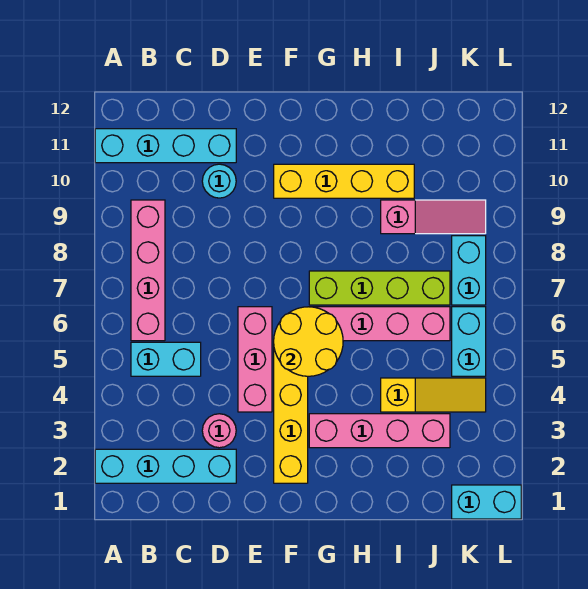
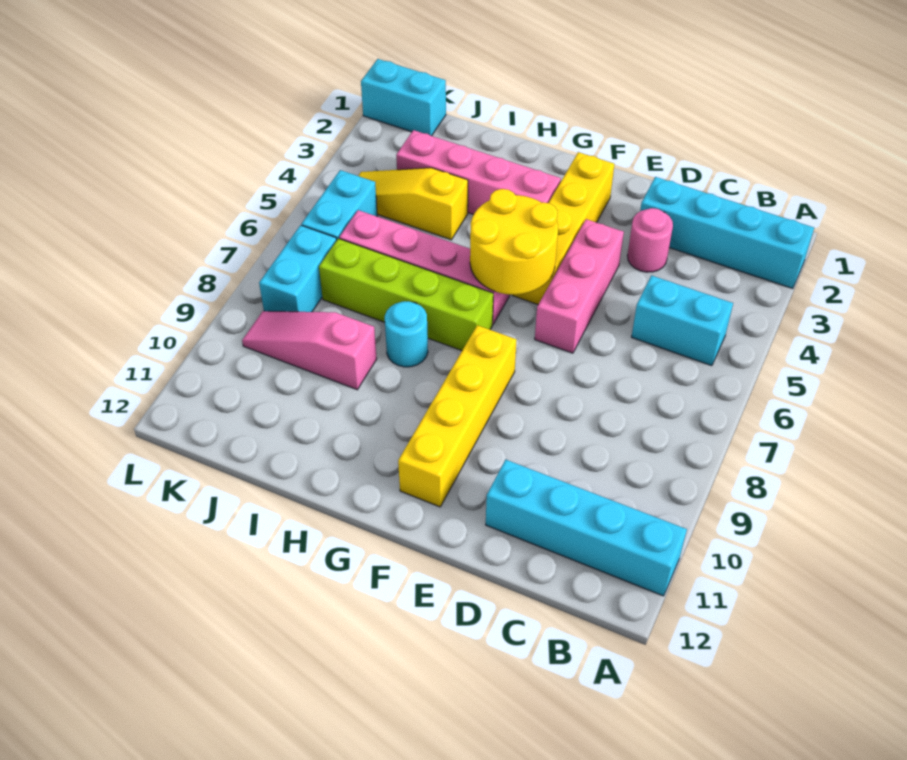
pink 1x4 brick [131,200,165,341] -> none
cyan 1x1 round brick [202,164,236,198] -> cyan 1x1 round brick moved to [385,301,428,367]
yellow 1x4 brick [274,164,414,198] -> yellow 1x4 brick turned to [398,325,517,507]

